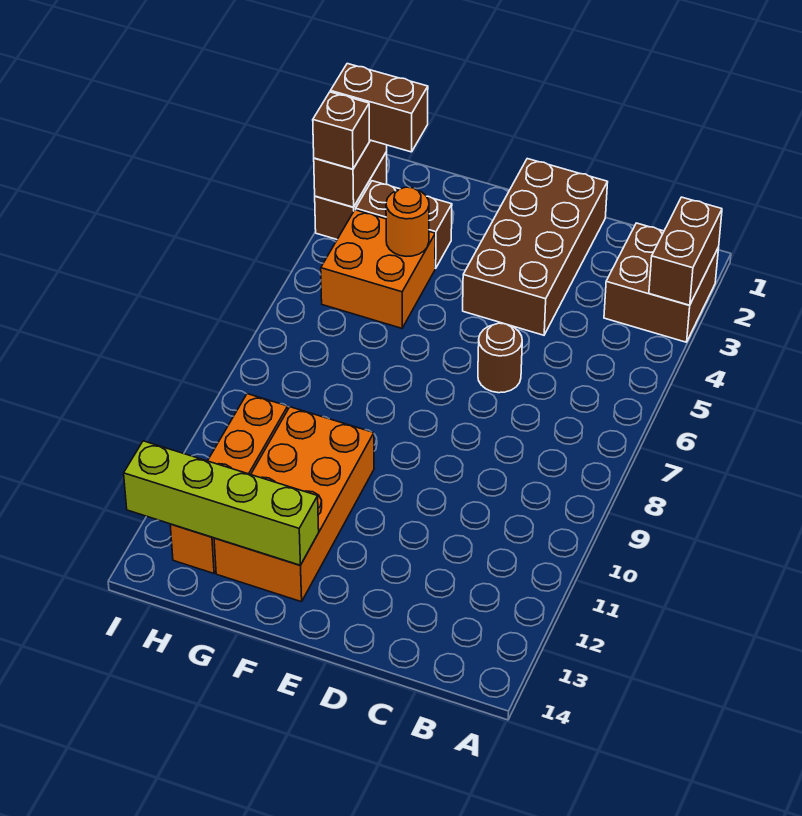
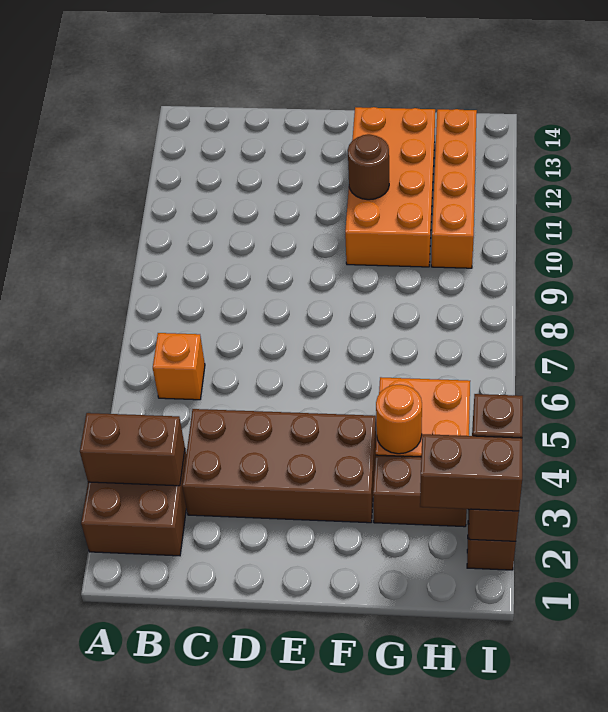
brown 1x2 brick [649,197,722,305] -> brown 1x2 brick turned to [80,413,185,486]
none -> orange 1x1 brick [153,333,205,400]
brown 2x4 brick [463,159,608,335] -> brown 2x4 brick turned to [182,409,376,523]
brown 1x1 round brick [478,323,522,393] -> brown 1x1 round brick moved to [348,134,389,200]
lime 1x4 brick [124,441,319,565] -> none

